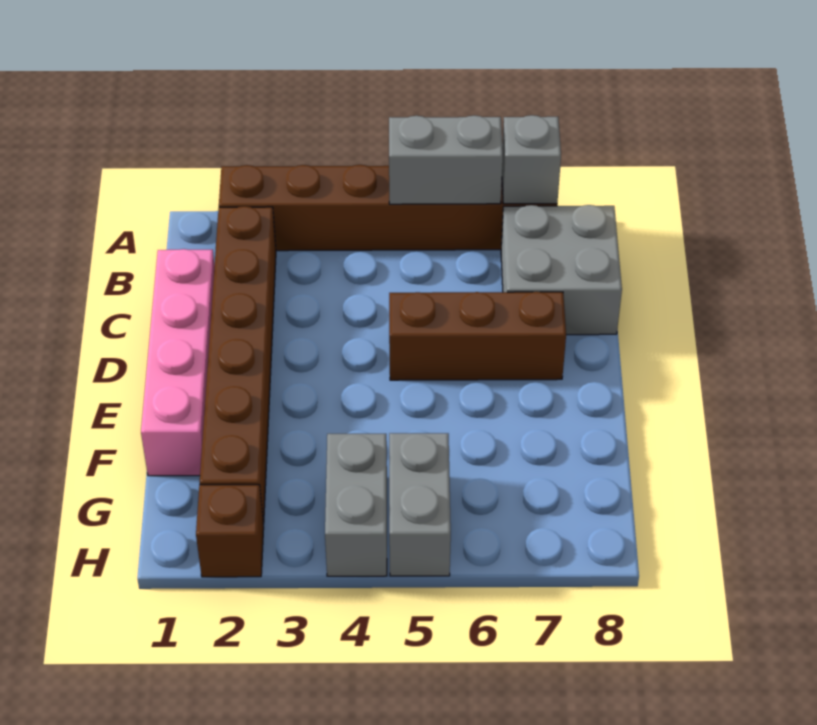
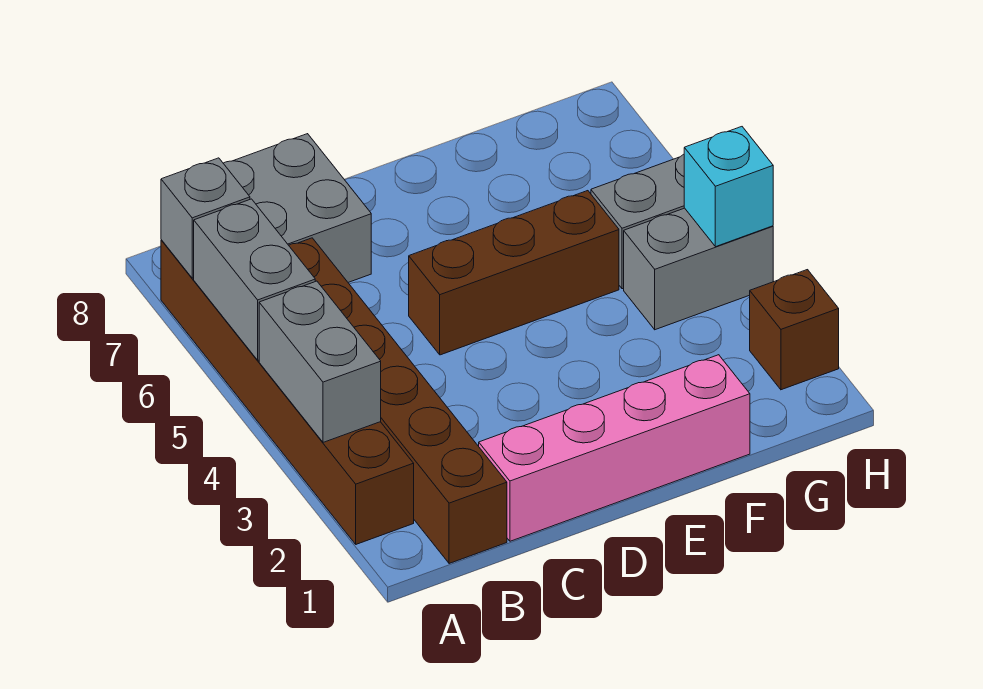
none -> grey 1x2 brick [259,281,381,442]
brown 1x6 brick [200,206,276,525] -> brown 1x6 brick turned to [289,238,507,564]
brown 1x3 brick [389,292,566,380] -> brown 1x3 brick turned to [409,191,619,355]
none -> cyan 1x1 brick [684,127,773,247]

